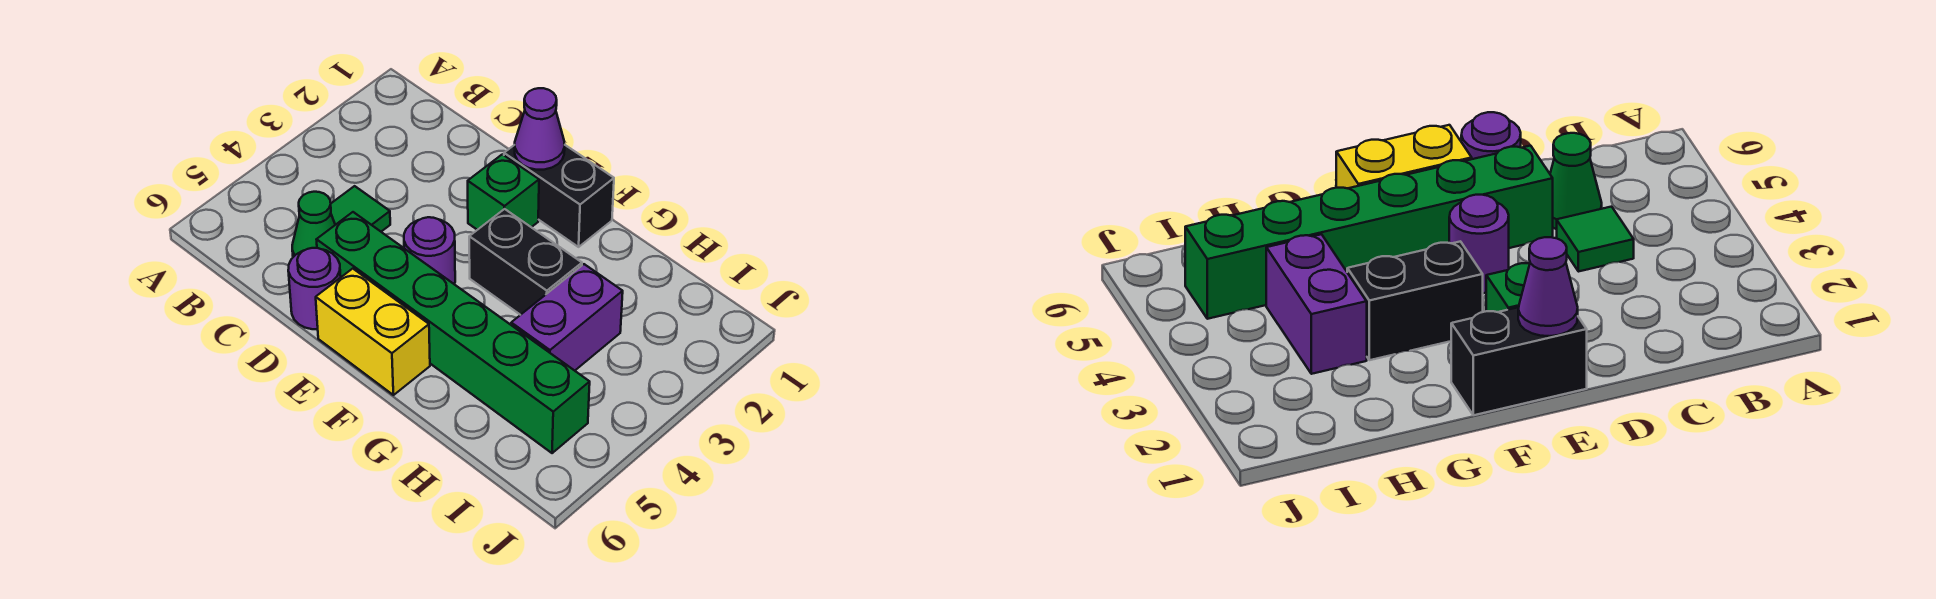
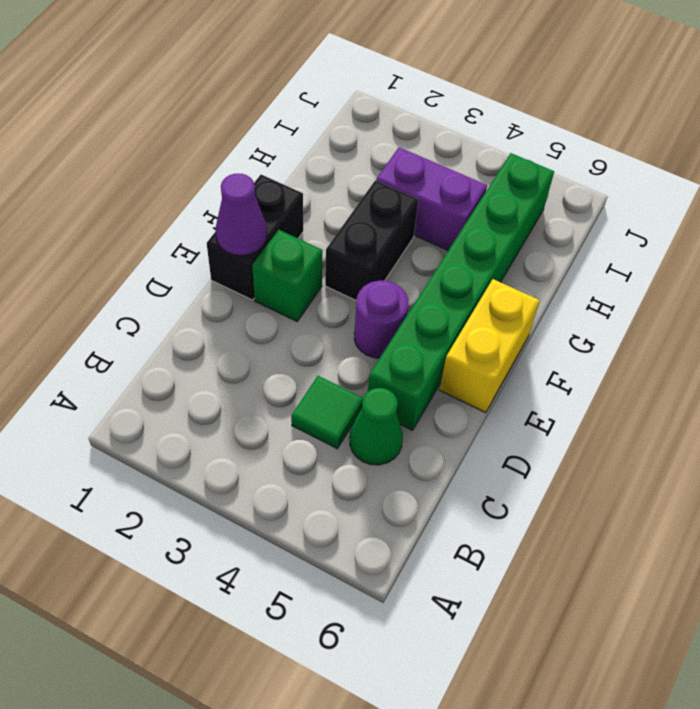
purple 1x1 round brick [288,248,341,329] -> none

